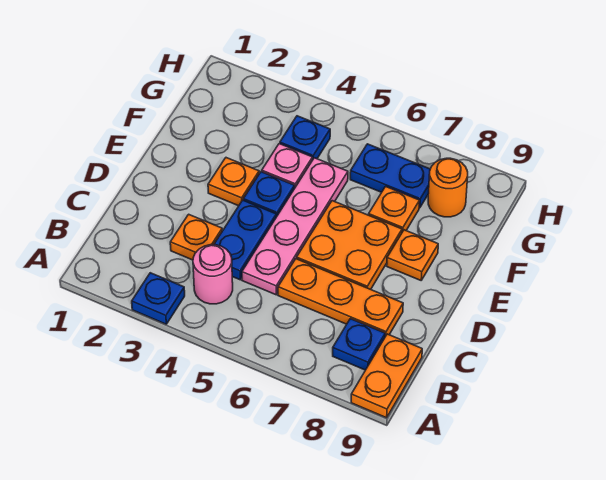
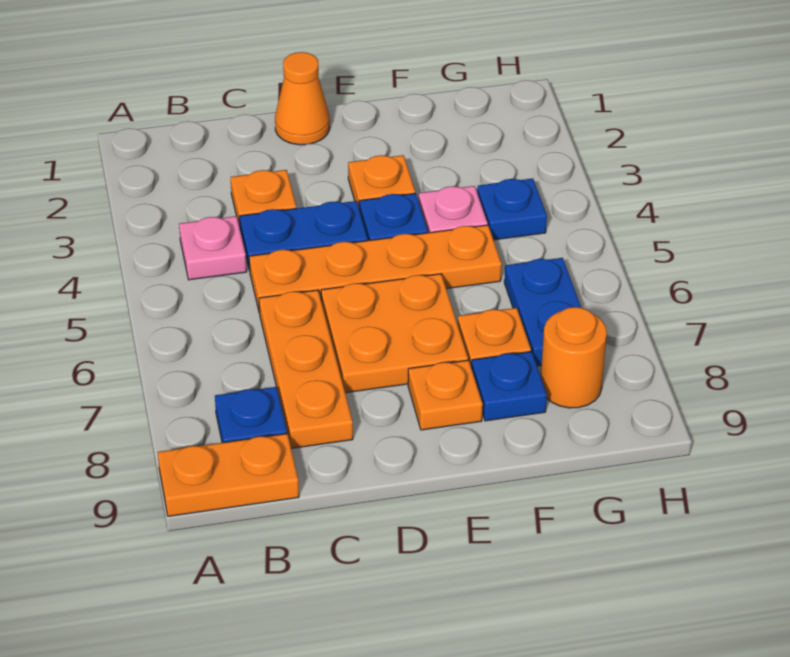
blue 1x1 plate [132,273,185,324] -> blue 1x1 plate moved to [472,352,547,421]
pink 1x1 round brick [193,245,233,304] -> pink 1x1 plate [179,216,247,280]
pink 1x4 plate [242,158,348,295] -> orange 1x4 plate [249,225,502,313]
none -> orange 1x1 cone [275,52,330,145]

